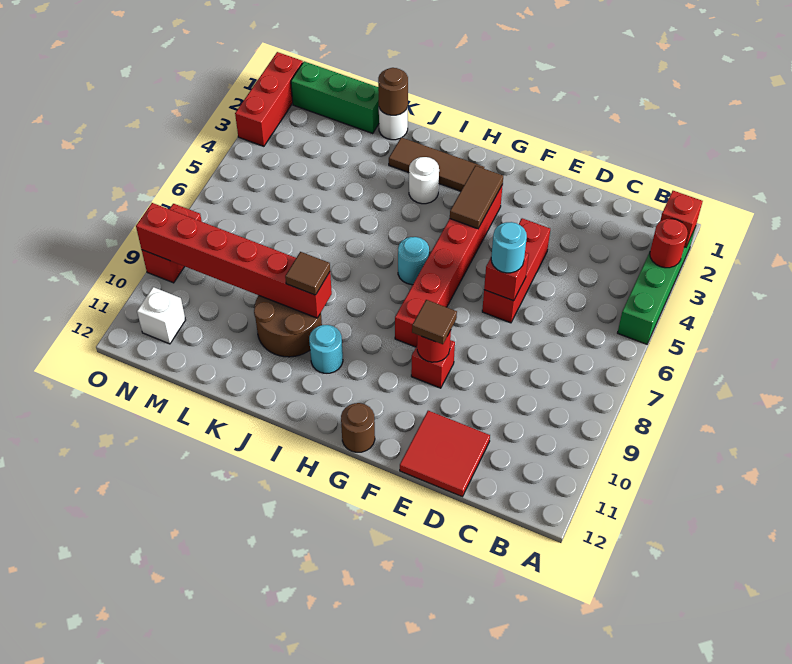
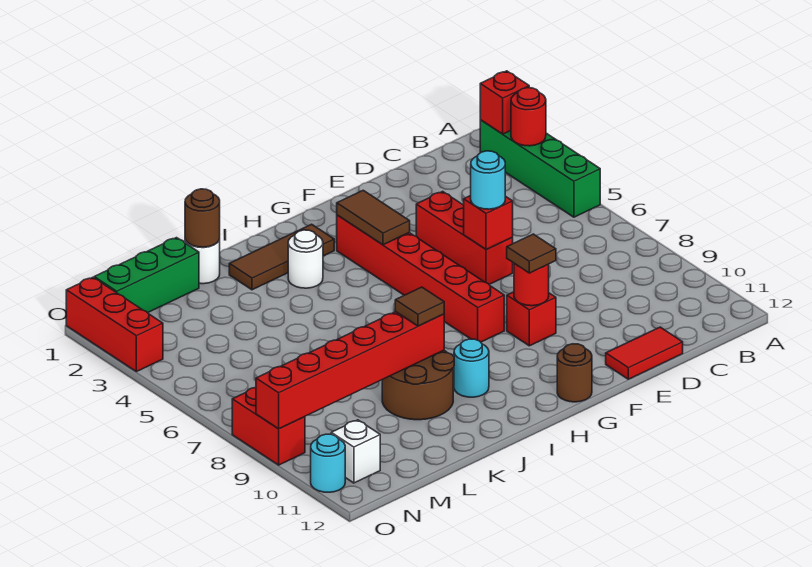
red 2x2 tile [400,411,490,497] -> red 1x2 tile [606,327,683,379]
cyan 1x1 round brick [398,237,429,285] -> cyan 1x1 round brick moved to [311,434,345,492]

